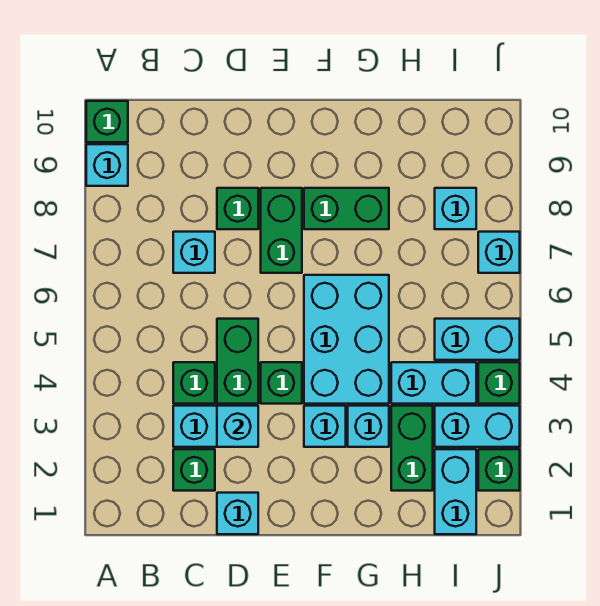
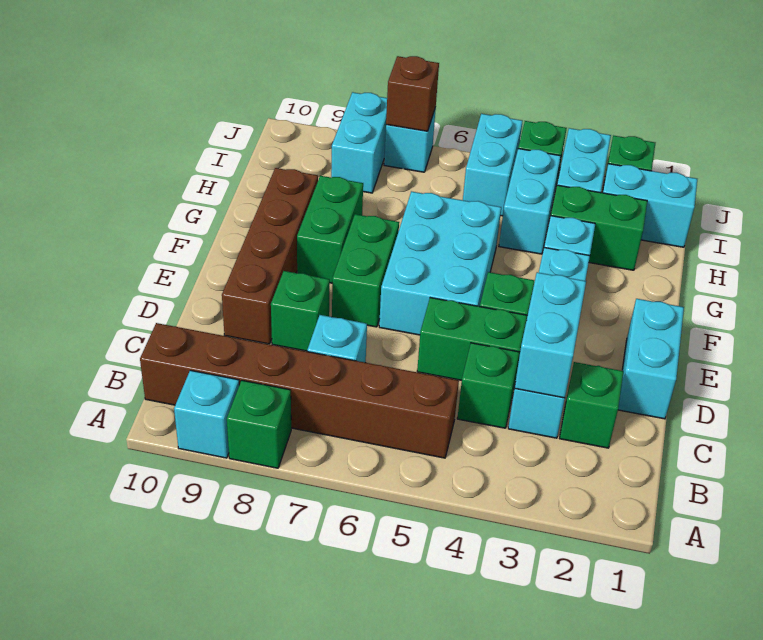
green 1x1 brick [86,101,128,142] -> green 1x1 brick moved to [227,380,291,468]
none -> brown 1x6 brick [140,323,459,458]
cyan 1x1 brick [217,493,258,534] -> cyan 1x2 brick [618,299,684,419]
cyan 1x1 brick [217,406,258,447] -> cyan 1x2 brick [515,272,586,398]
none -> brown 1x4 brick [222,168,318,344]
green 1x2 brick [261,188,302,273] -> green 1x2 brick turned to [332,214,399,327]
cyan 2x3 brick [304,275,389,404] -> cyan 2x3 brick turned to [379,191,501,335]
cyan 1x1 brick [435,188,476,229] -> cyan 1x2 brick [331,92,387,193]
none -> brown 1x1 brick [386,56,439,131]

